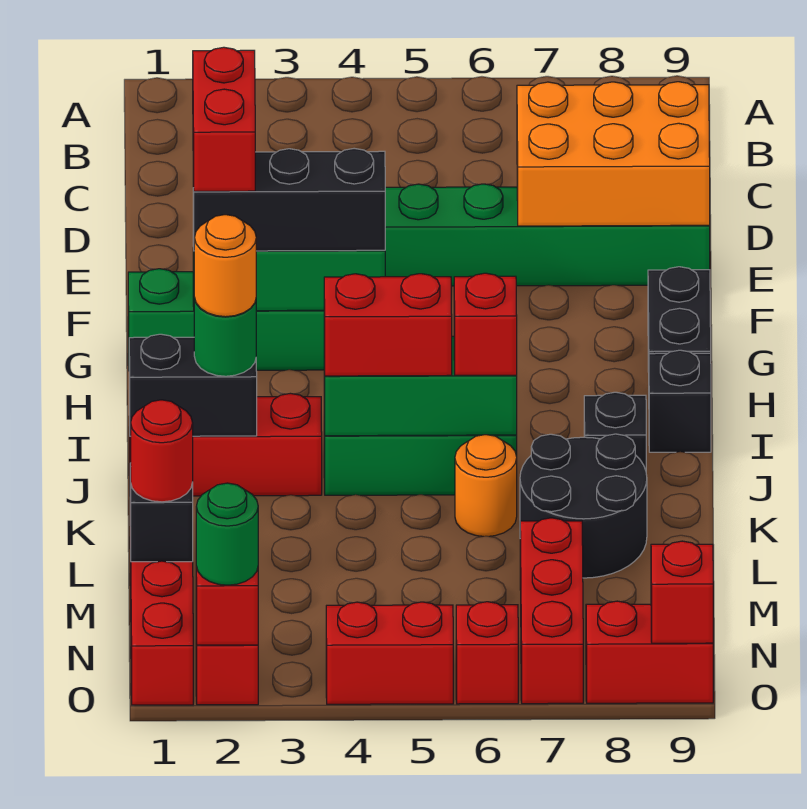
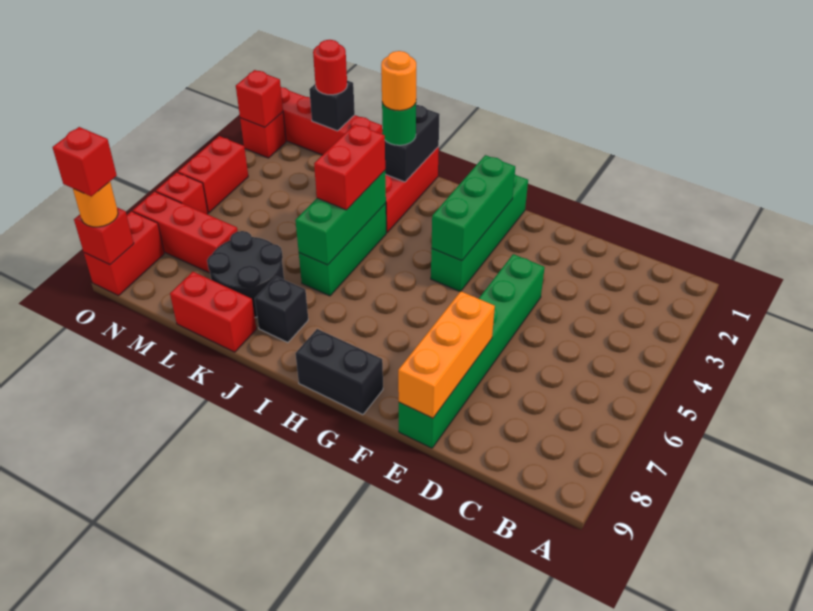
orange 2x3 brick [517,82,710,226] -> orange 1x3 brick [398,291,495,418]
red 1x2 brick [193,47,255,191] -> red 1x2 brick moved to [170,272,256,352]
black 1x3 brick [193,148,385,251] -> none
black 1x1 brick [649,350,711,452] -> none
red 1x1 brick [454,273,517,375] -> red 1x1 brick moved to [52,127,117,196]
orange 1x1 round brick [455,435,517,536] -> orange 1x1 round brick moved to [73,182,118,227]
green 1x1 round brick [196,483,258,585] -> none

